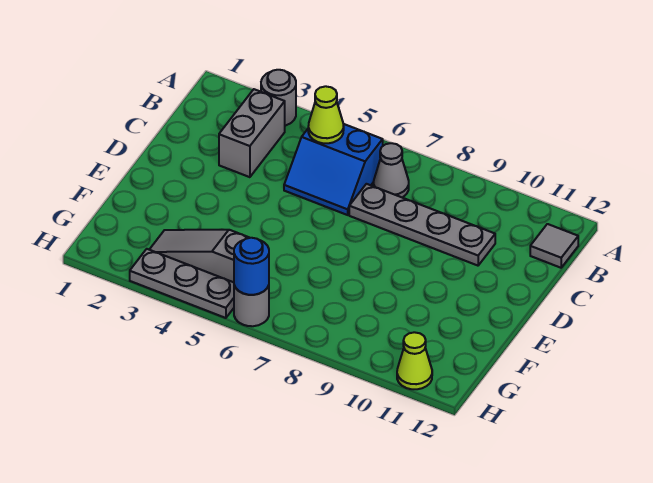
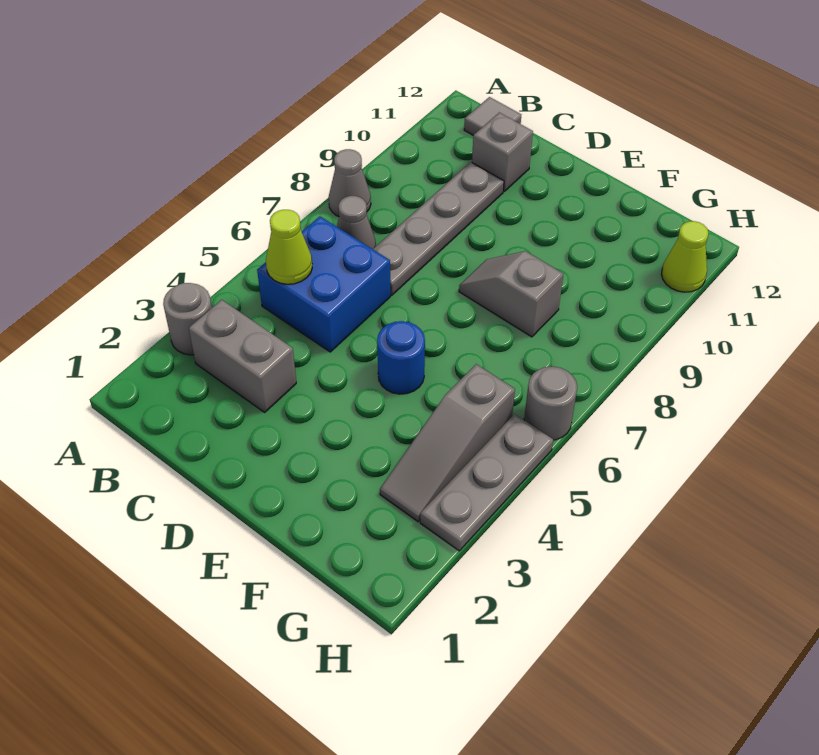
none -> grey 1x1 cone [329,149,371,216]
blue 2x2 slope [284,124,383,215] -> blue 2x2 brick [257,217,391,352]
none -> grey 1x1 brick [472,113,533,191]
none -> grey 1x2 slope [459,251,563,337]
blue 1x1 round brick [234,238,269,295] -> blue 1x1 round brick moved to [377,321,425,394]

